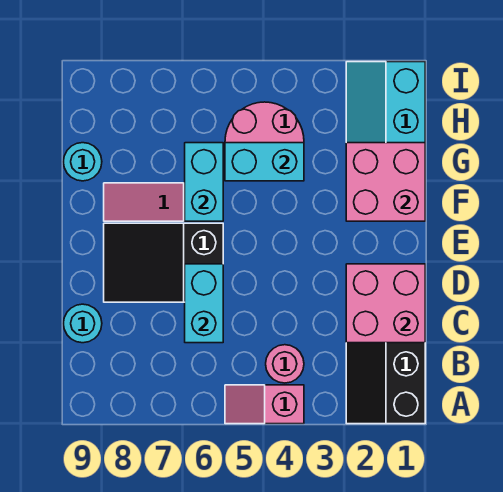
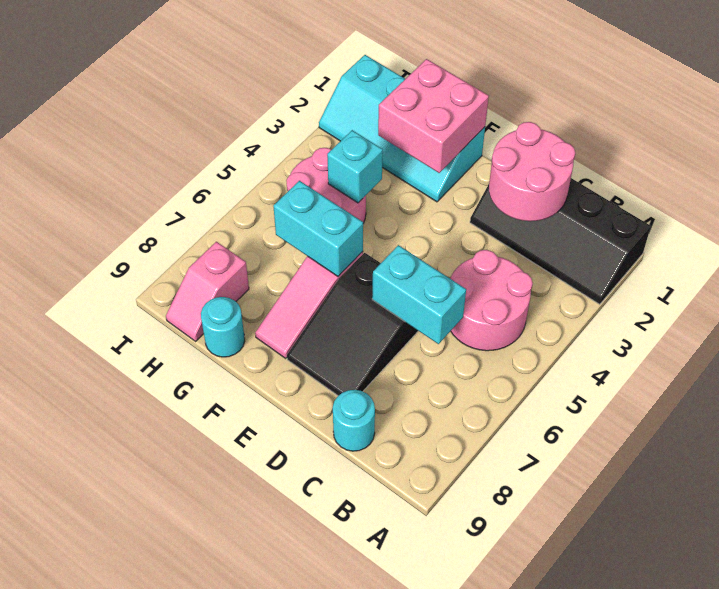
pink 1x2 slope [225,385,304,424] -> pink 1x2 slope moved to [166,242,249,341]
pink 1x1 round brick [266,345,304,383] -> pink 2x2 round brick [450,250,533,351]
pink 2x2 brick [346,264,425,343] -> pink 2x2 round brick [489,122,575,221]
cyan 1x2 brick [225,143,304,181] -> cyan 1x1 brick [327,130,383,203]

